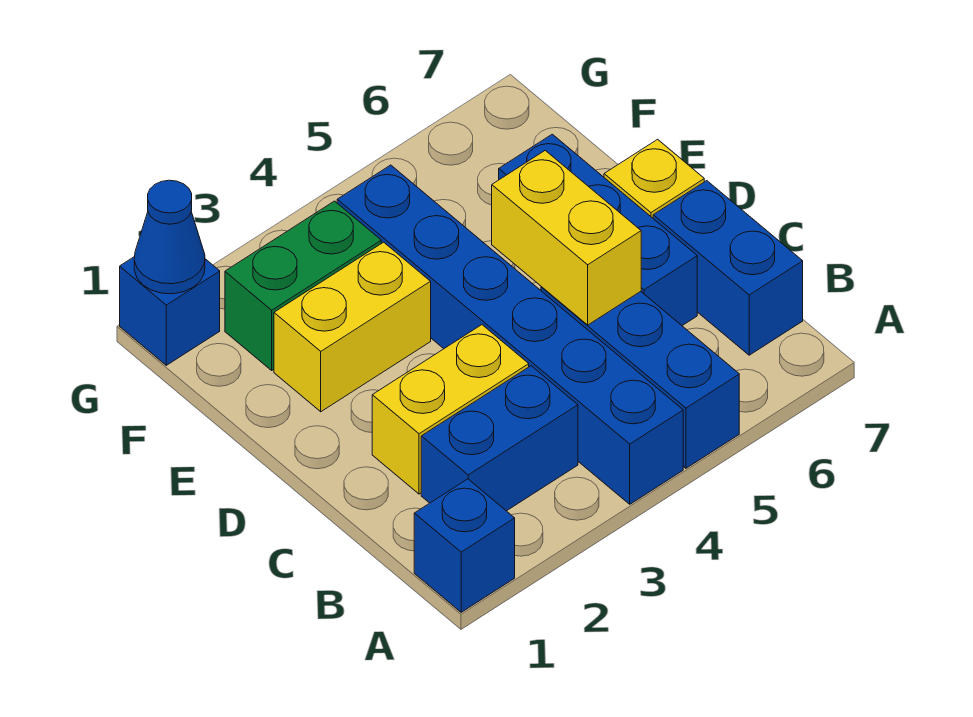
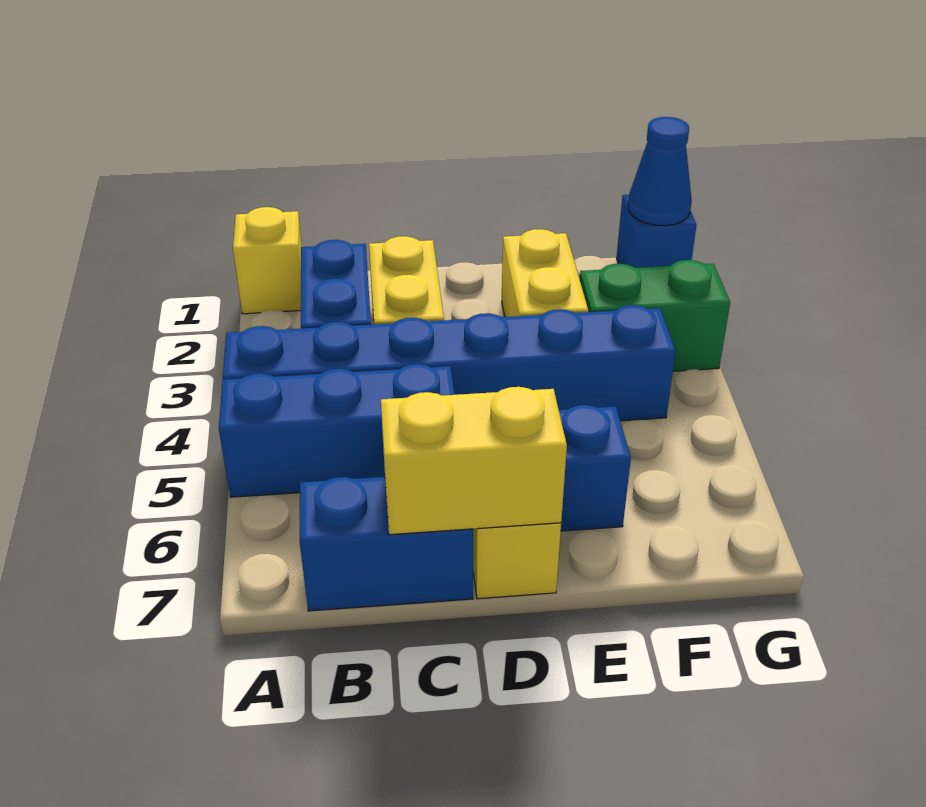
blue 1x1 brick [414,479,515,612] -> yellow 1x1 brick [233,207,302,314]
yellow 1x2 brick [492,151,641,325] -> yellow 1x2 brick moved to [381,387,567,535]
green 1x2 brick [225,201,381,370] -> green 1x2 brick turned to [580,260,730,371]

